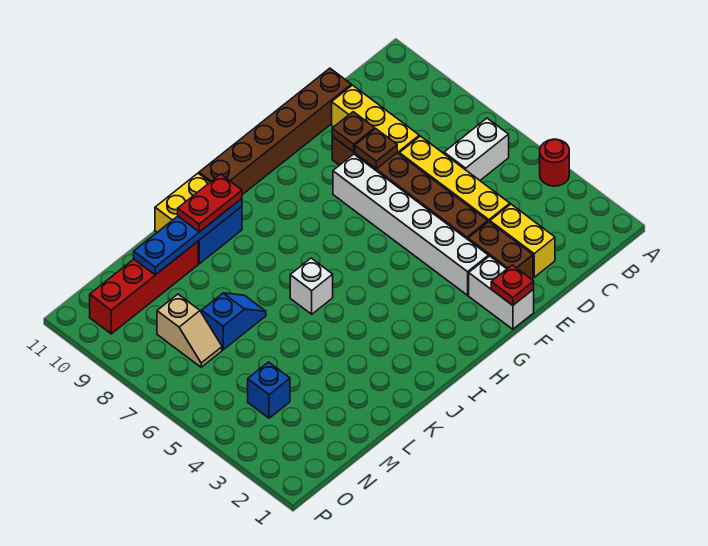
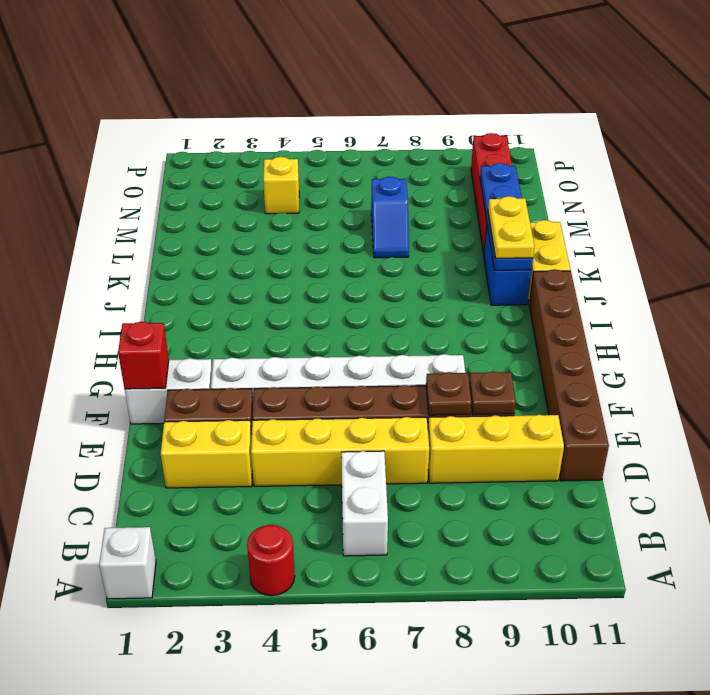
red 1x1 plate [491,265,534,305] -> red 1x1 brick [118,322,169,389]
white 1x1 brick [290,258,333,314] -> white 1x1 brick moved to [99,527,156,599]
red 1x2 plate [178,174,242,232] -> yellow 1x2 plate [488,196,534,258]
blue 1x1 brick [248,362,290,418] -> yellow 1x1 brick [263,157,299,214]
tan 1x2 slope [157,294,222,367] -> none

